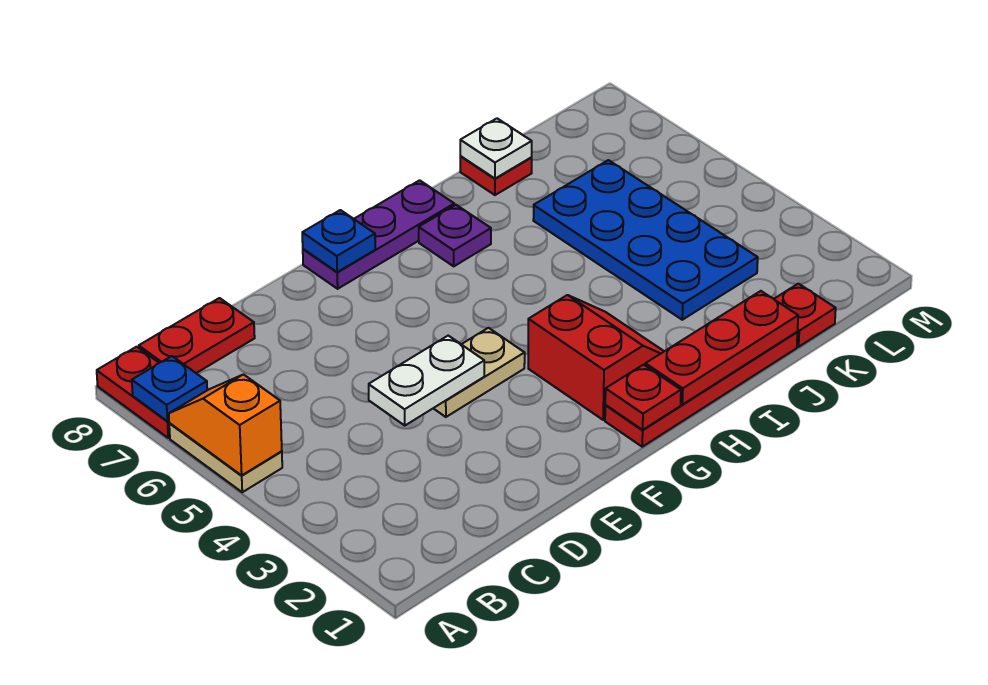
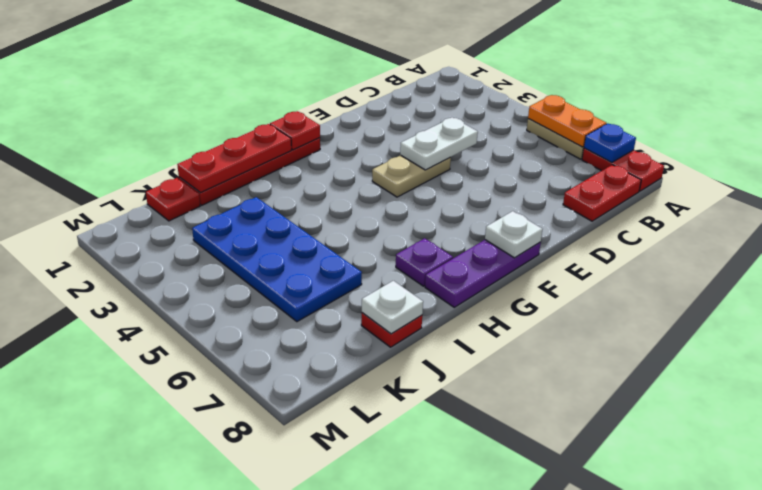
orange 1x2 slope [169,375,282,476] -> orange 1x2 plate [528,95,606,147]
blue 1x1 plate [302,210,375,272] -> white 1x1 plate [485,211,542,258]
red 2x2 slope [528,295,664,420] -> none

